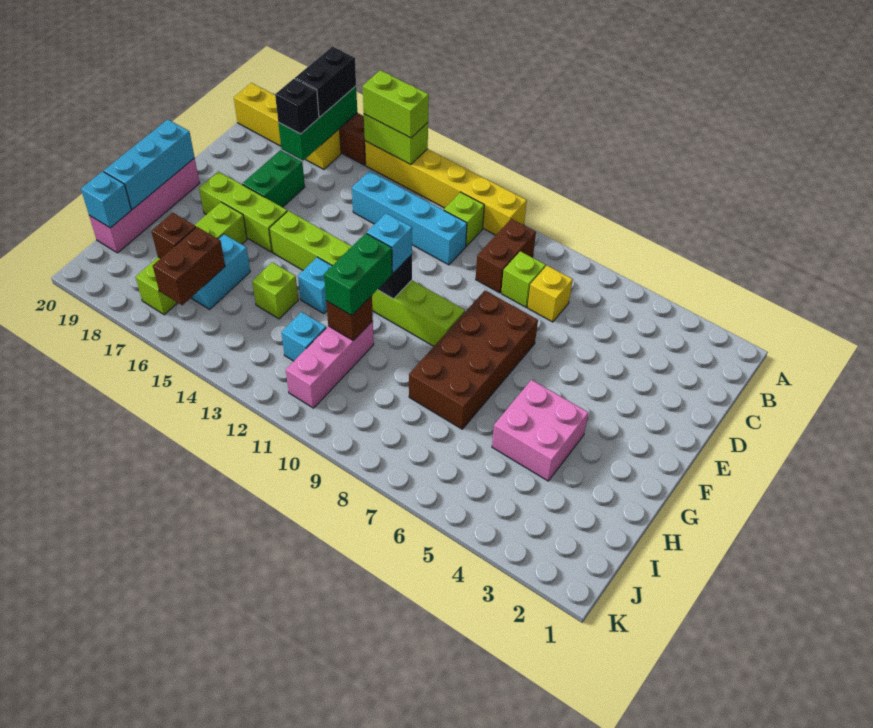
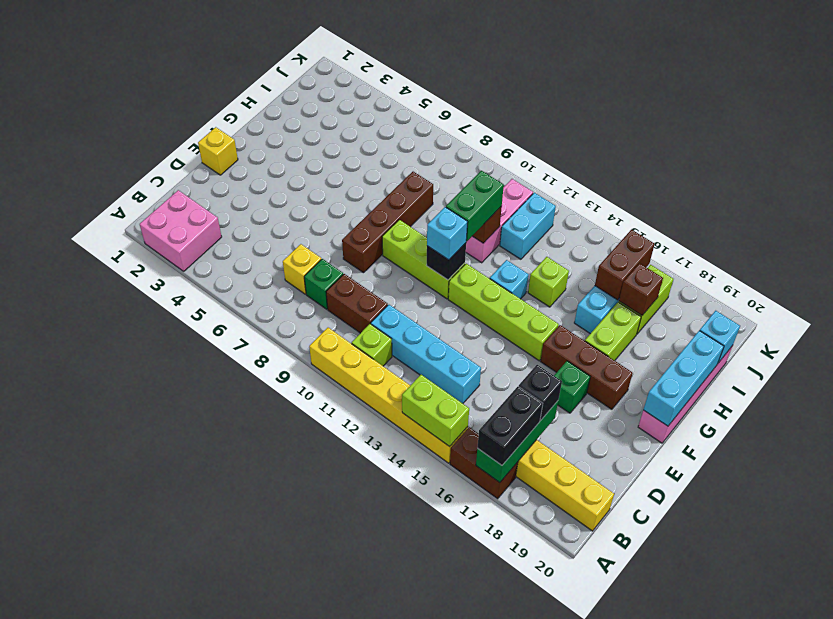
lime 1x2 brick [363,70,429,138] -> none
brown 1x2 brick [476,219,536,293] -> brown 1x2 brick turned to [326,274,388,333]
lime 1x1 brick [501,251,546,307] -> green 1x1 brick [304,259,343,309]
green 1x2 brick [242,150,305,207] -> green 1x1 brick [554,361,590,413]
none -> yellow 1x1 brick [198,127,238,175]
brown 2x4 brick [409,291,538,429] -> brown 1x4 brick [342,172,433,273]
lime 1x3 brick [199,171,287,252] -> brown 1x3 brick [540,325,633,409]
pink 2x2 brick [492,380,588,481] -> pink 2x2 brick moved to [140,190,222,271]
cyan 1x1 brick [281,312,326,361] -> cyan 1x2 brick [500,193,556,259]

